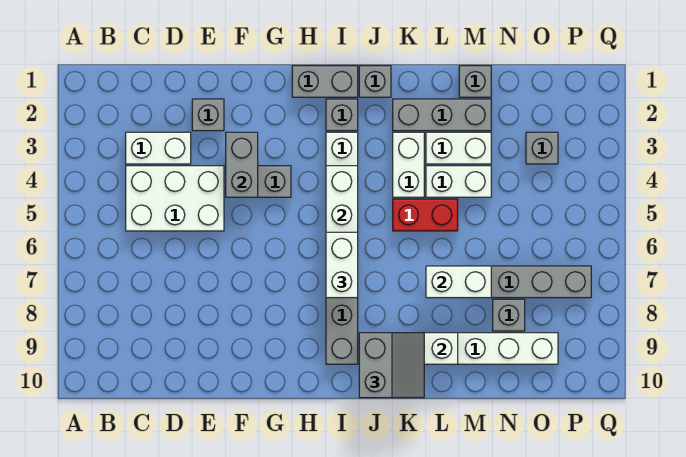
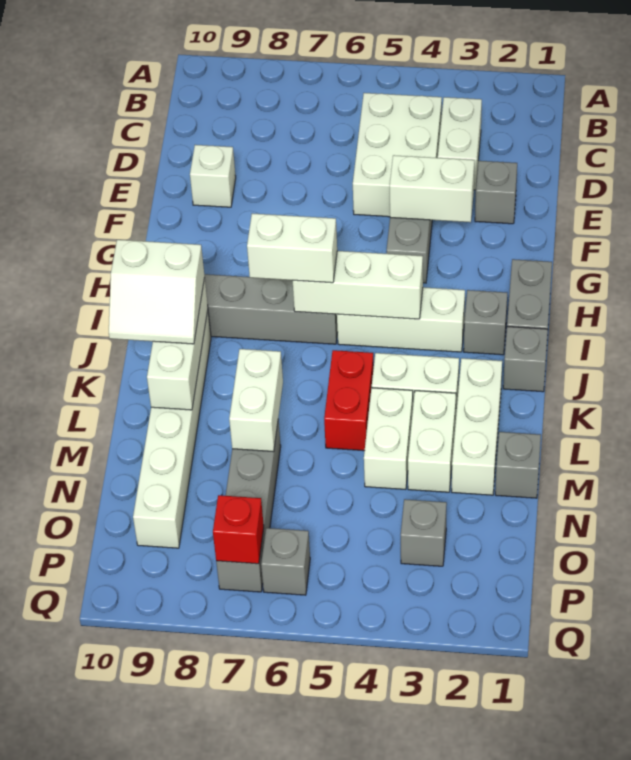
none -> white 1x1 brick [190,145,236,207]
grey 1x2 brick [226,132,258,197] -> white 1x2 brick [390,155,474,222]
grey 2x2 slope [359,333,424,398] -> white 2x2 slope [109,240,205,344]
grey 1x3 brick [393,99,491,131] -> white 1x3 brick [452,358,502,495]
grey 1x1 brick [493,299,525,331] -> grey 1x1 brick moved to [261,528,310,595]
none -> red 1x1 brick [213,495,264,564]

